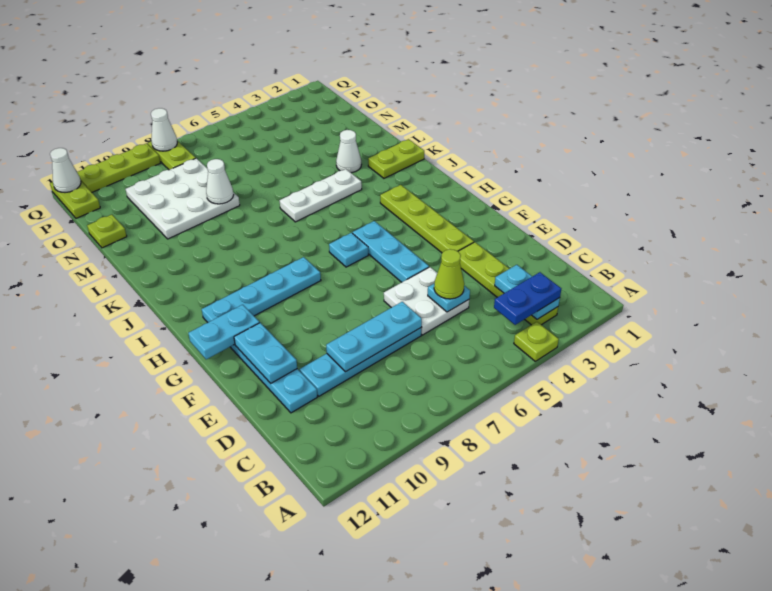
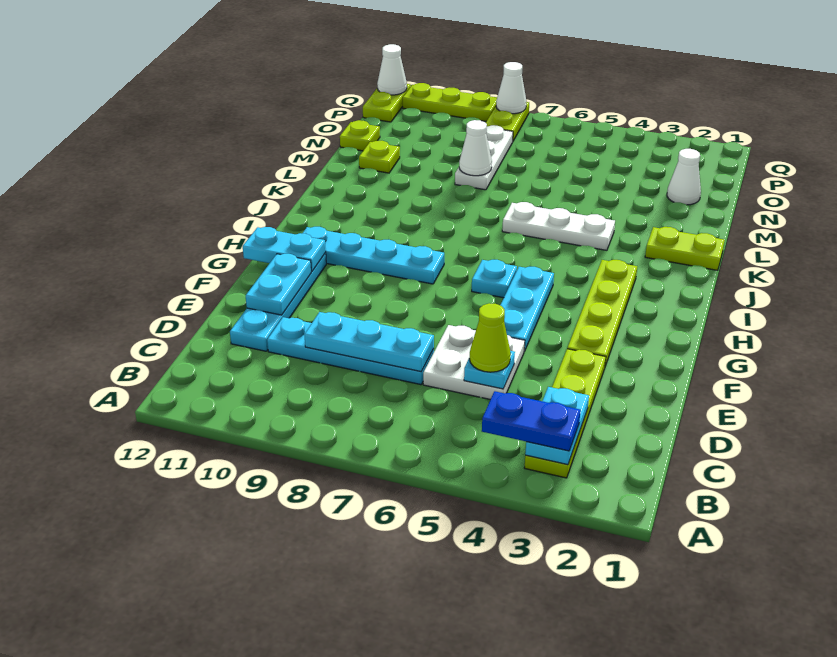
lime 1x1 plate [514,322,559,361] -> lime 1x1 plate moved to [359,141,400,173]
white 1x1 cone [336,130,361,173] -> white 1x1 cone moved to [667,149,701,205]
white 3x3 plate [126,158,240,239] -> white 1x3 plate [455,125,513,190]

